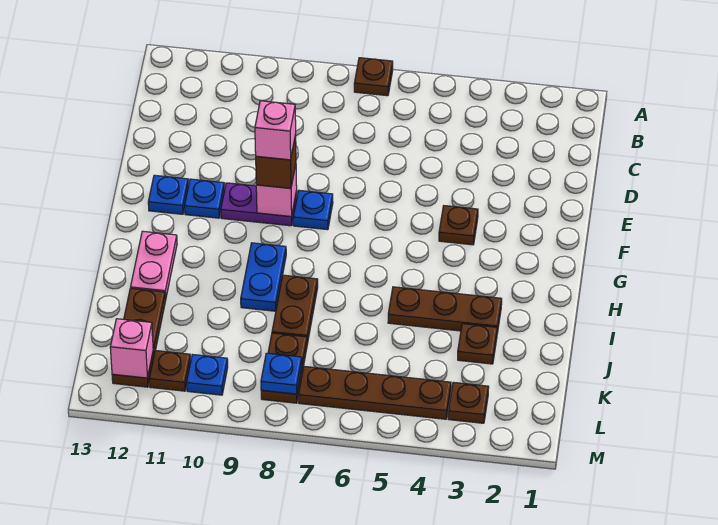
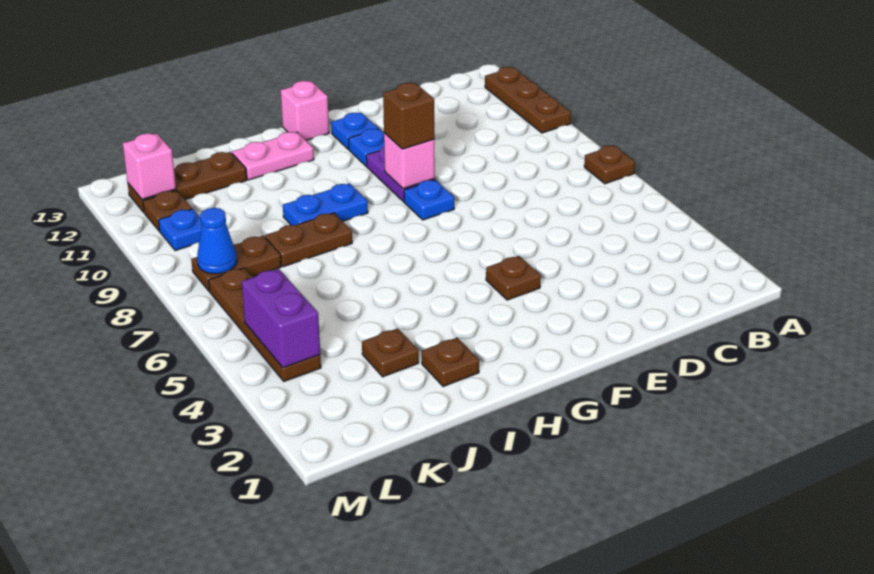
pink 1x1 brick [255,101,296,160] -> pink 1x1 brick moved to [281,81,329,140]
brown 1x3 plate [388,287,502,333] -> brown 1x3 plate moved to [485,67,571,133]
brown 1x1 plate [448,382,489,423] -> brown 1x1 plate moved to [422,338,479,387]
none -> purple 1x2 brick [242,269,320,368]
blue 1x1 plate [261,353,302,394] -> blue 1x1 cone [197,208,237,274]

